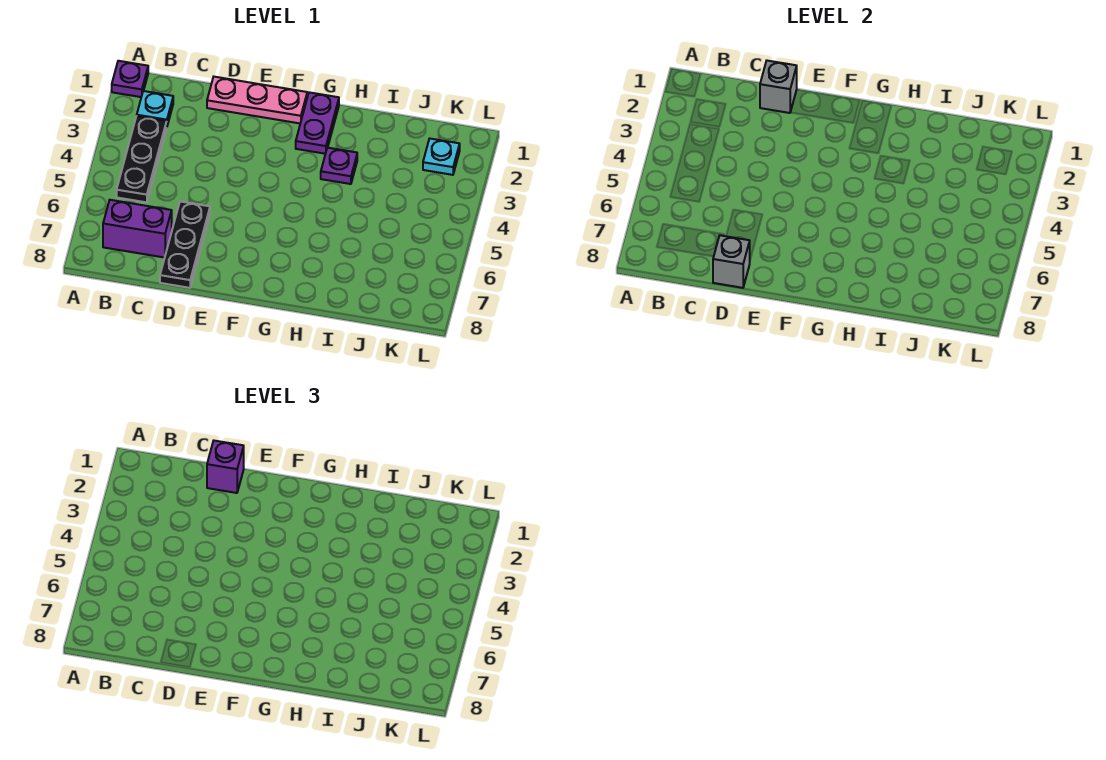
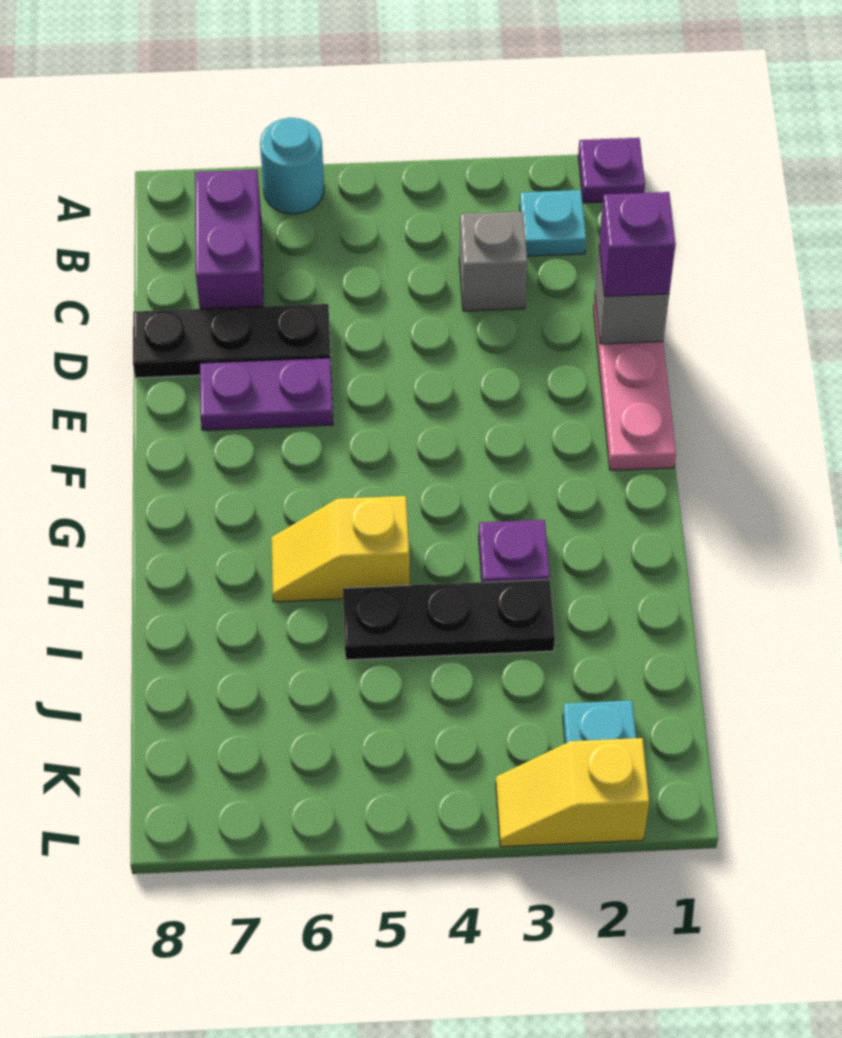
none -> cyan 1x1 round brick [260,118,324,214]
black 1x3 plate [117,116,167,202] -> black 1x3 plate moved to [343,579,555,660]
grey 1x1 brick [713,235,750,288] -> grey 1x1 brick moved to [459,211,527,311]
purple 1x2 plate [296,92,339,154] -> purple 1x2 plate moved to [200,358,333,430]
none -> yellow 1x2 slope [271,496,409,602]
none -> yellow 1x2 slope [496,738,649,847]

